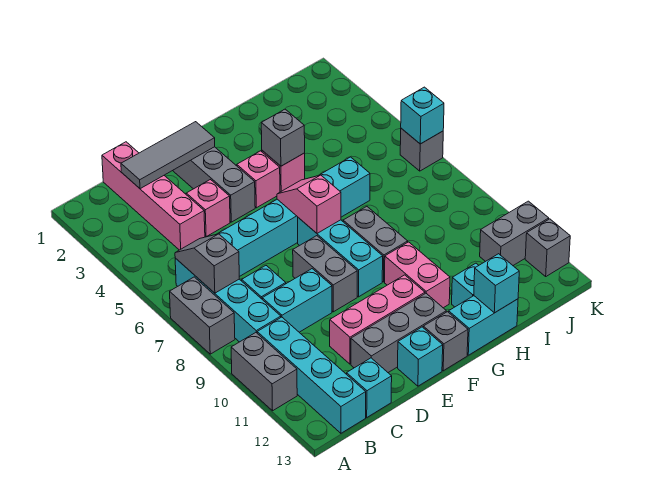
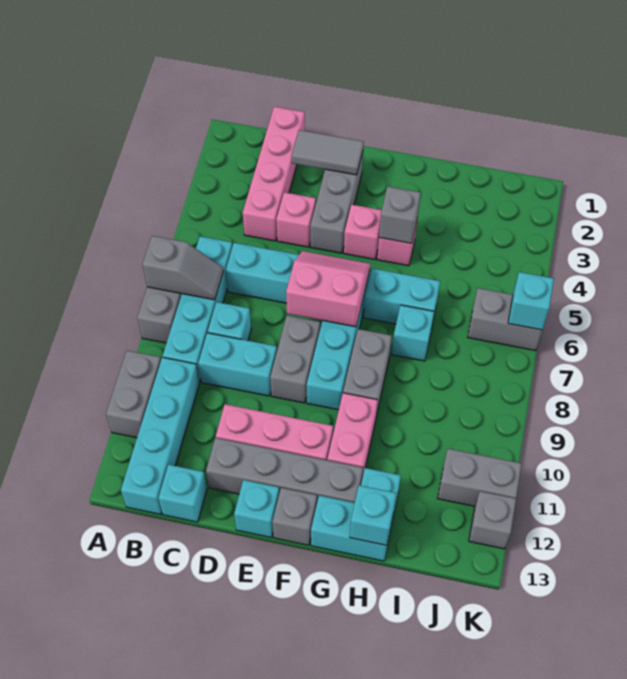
grey 1x2 slope [175,234,239,293] -> grey 1x2 slope turned to [142,236,223,300]
grey 1x3 tile [121,122,215,189] -> grey 1x2 tile [292,130,364,175]
grey 1x3 brick [351,293,446,372] -> grey 1x4 brick [206,438,363,503]
pink 1x2 slope [277,175,341,233] -> pink 2x2 slope [286,251,370,327]
none -> cyan 1x1 brick [392,305,434,361]
grey 1x1 brick [400,128,443,171] -> grey 1x2 brick [468,288,542,351]

